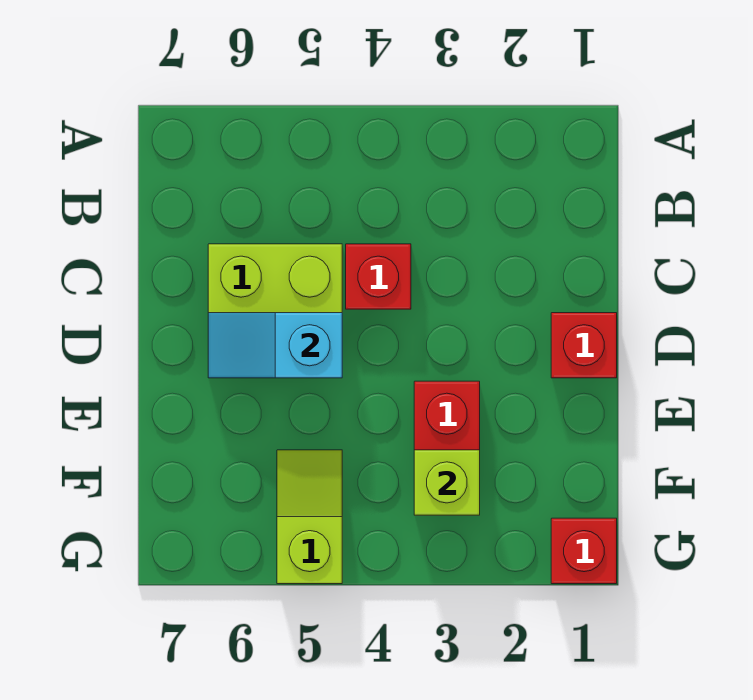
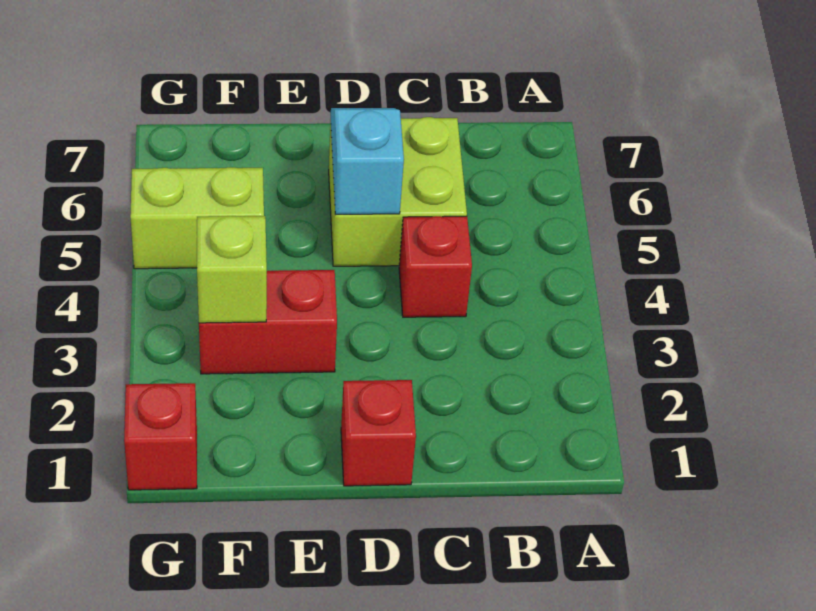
lime 1x2 slope [277,450,342,584] -> lime 1x2 brick [130,167,264,269]

